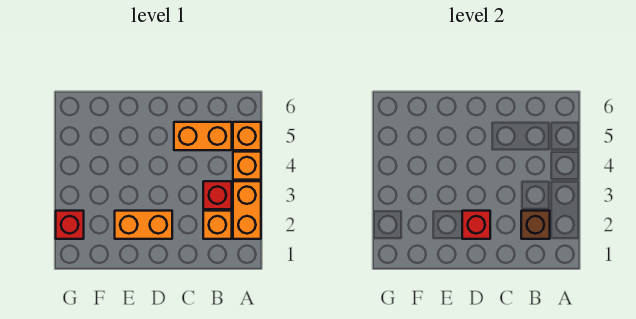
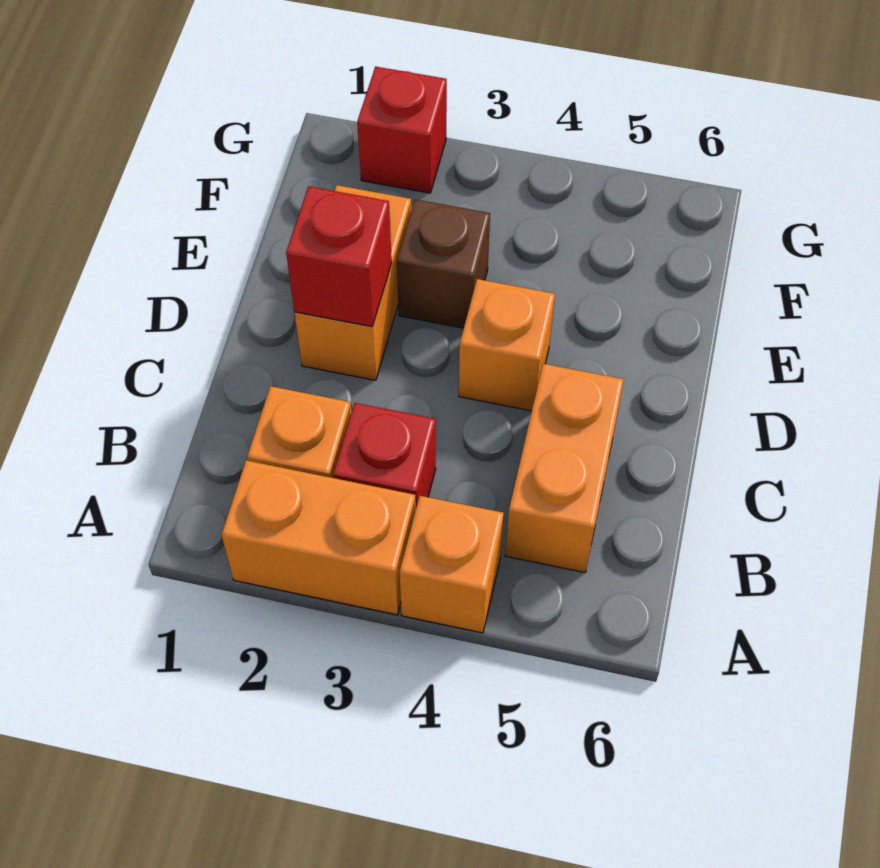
orange 1x1 brick [233,122,261,150] -> orange 1x1 brick moved to [459,279,555,411]
brown 1x1 brick [521,211,550,239] -> brown 1x1 brick moved to [397,199,490,328]

